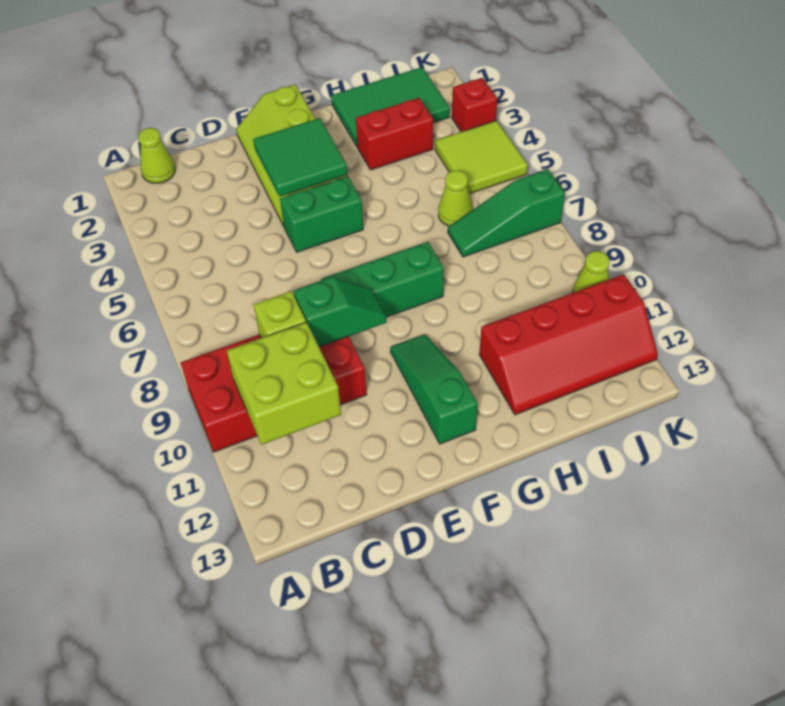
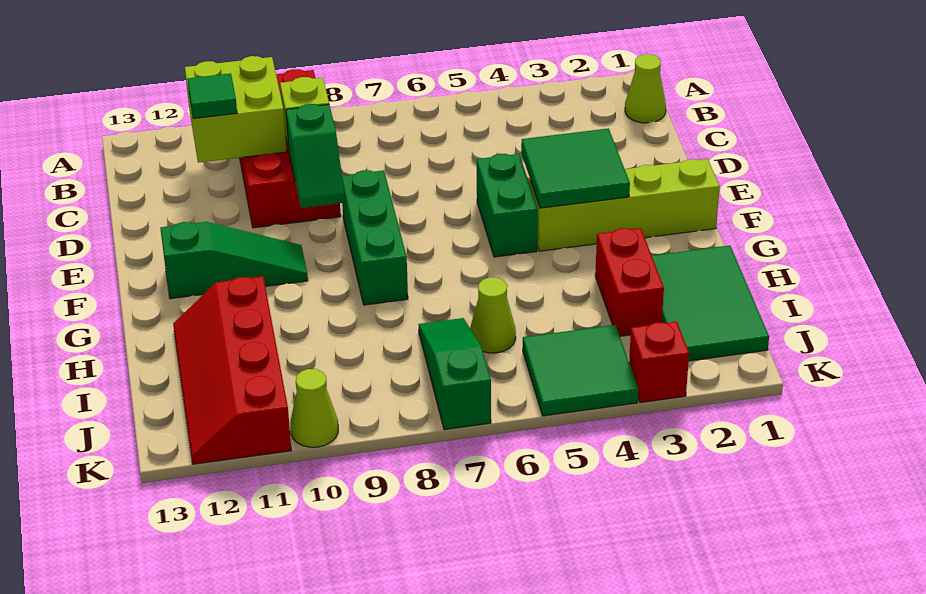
none -> green 1x1 tile [187,73,237,119]
lime 2x2 tile [435,121,528,194] -> green 2x2 tile [523,325,638,416]

